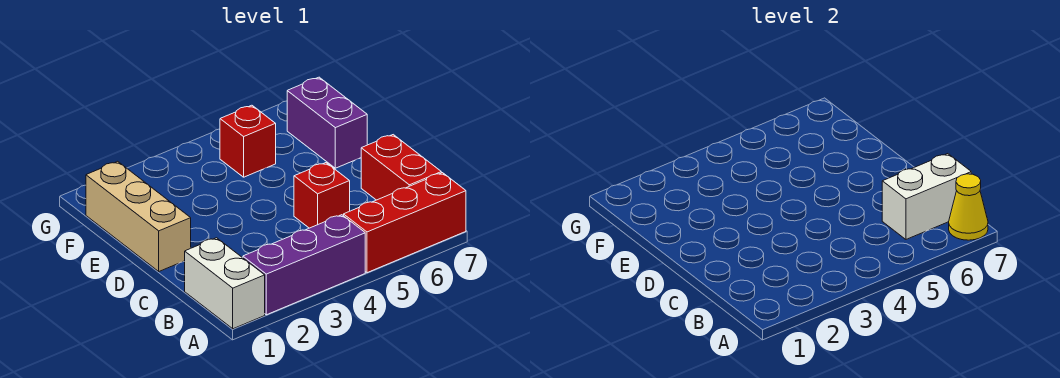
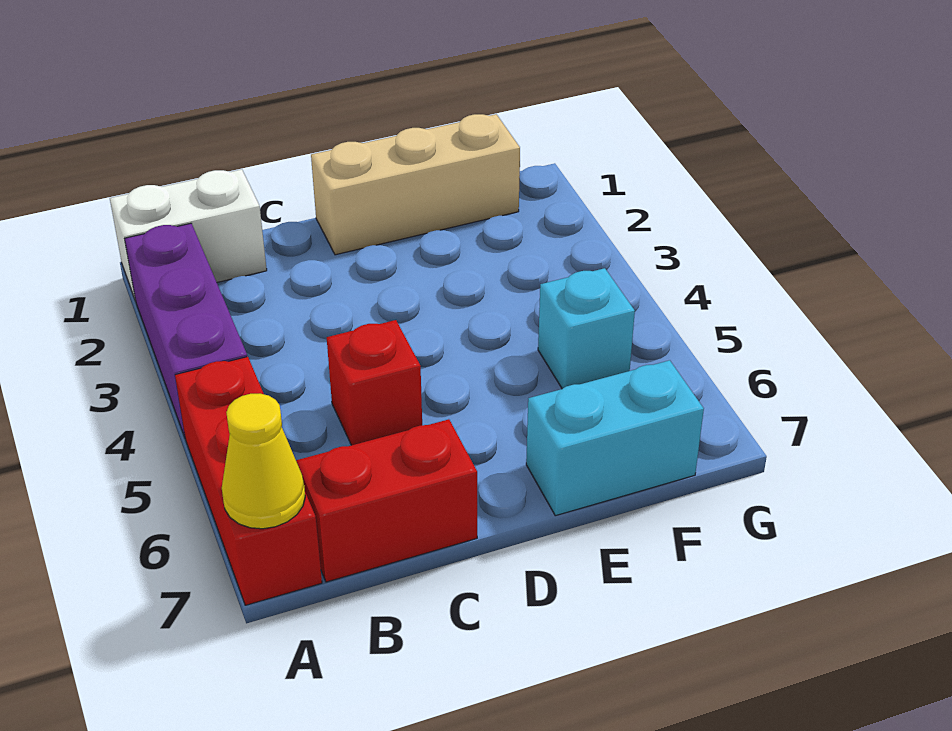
white 1x2 brick [882,154,971,239] -> none
purple 1x2 brick [287,77,367,168] -> cyan 1x2 brick [526,360,704,516]
red 1x1 brick [220,105,276,177] -> cyan 1x1 brick [538,268,635,389]

